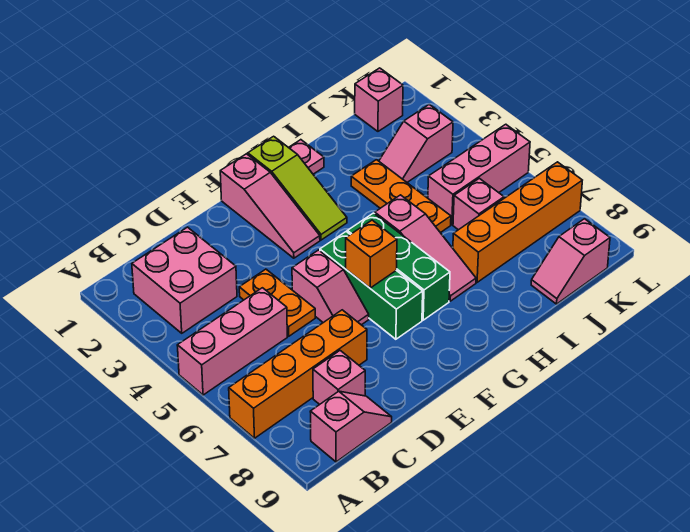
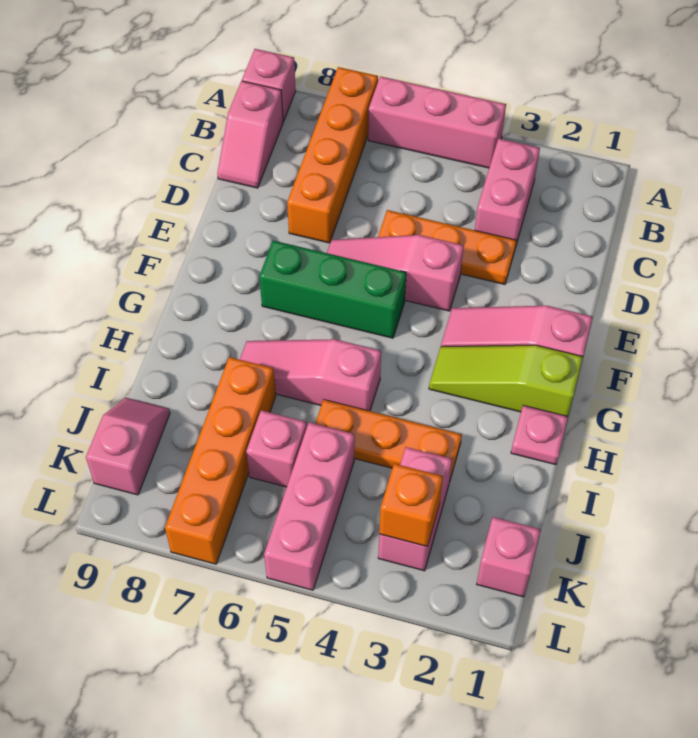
pink 1x3 brick [177,288,287,395] -> pink 1x3 brick turned to [368,76,506,168]
pink 2x2 brick [132,227,237,333] -> pink 1x2 brick [475,139,540,248]
pink 1x1 brick [313,351,365,404] -> pink 1x1 brick moved to [242,49,296,121]
orange 1x2 plate [239,269,315,336] -> orange 1x3 plate [378,210,517,284]
pink 1x2 slope [292,250,369,325] -> pink 1x3 slope [327,235,464,311]
orange 1x1 brick [346,220,397,288] -> orange 1x1 brick moved to [379,464,443,546]
green 1x3 brick [347,213,450,320] -> none
pink 1x2 slope [379,105,453,182] -> pink 1x2 brick [378,447,452,571]

